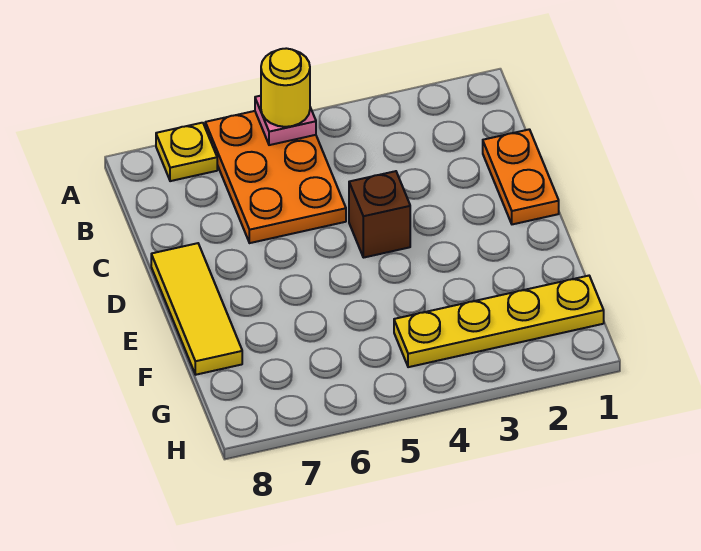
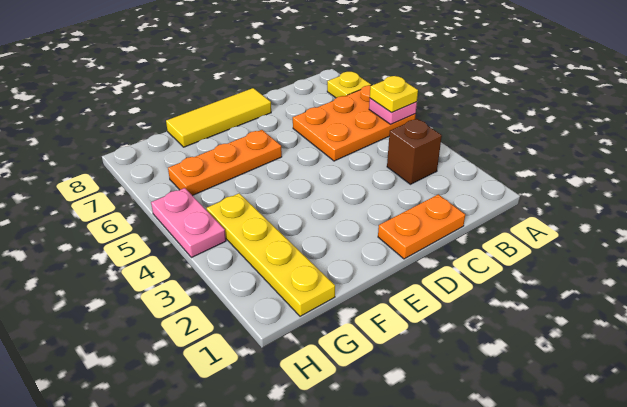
yellow 1x1 round brick [261,48,310,127] -> yellow 1x1 plate [370,76,418,113]
brown 1x1 brick [349,171,410,258] -> brown 1x1 brick moved to [387,119,442,184]
none -> orange 1x3 plate [168,130,282,196]
none -> pink 1x2 plate [151,188,226,258]

